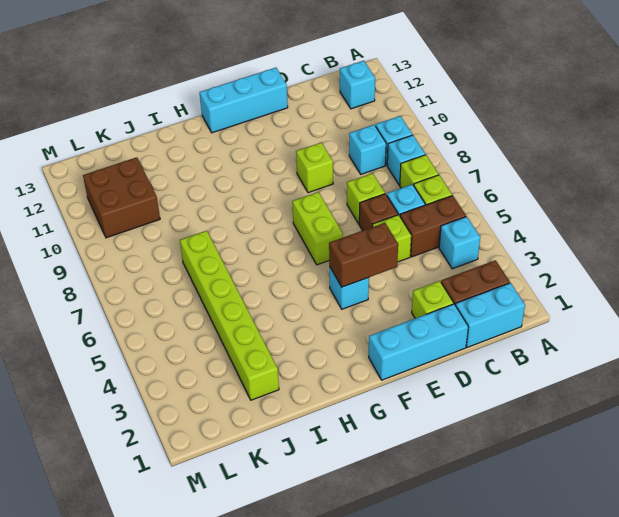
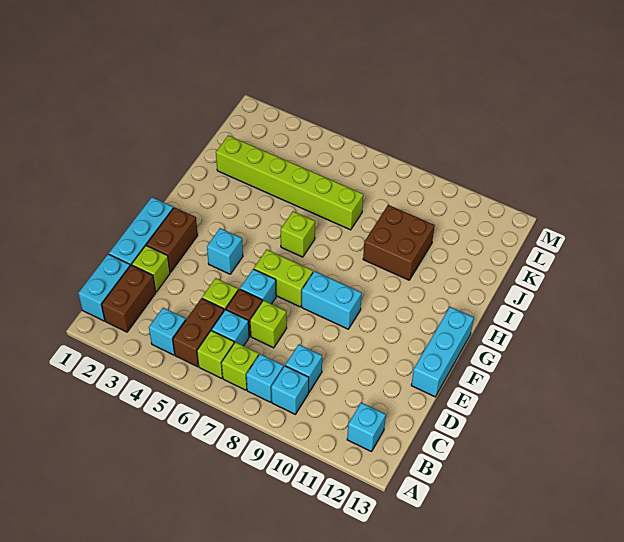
brown 1x2 brick [329,223,398,287] -> brown 1x2 brick moved to [146,207,198,272]
none -> cyan 1x1 brick [240,269,276,304]
lime 1x1 brick [296,142,333,193] -> lime 1x1 brick moved to [281,211,315,257]
none -> cyan 1x2 brick [302,271,362,329]
brown 2x2 brick [83,157,160,238] -> brown 2x2 brick moved to [363,205,435,280]

